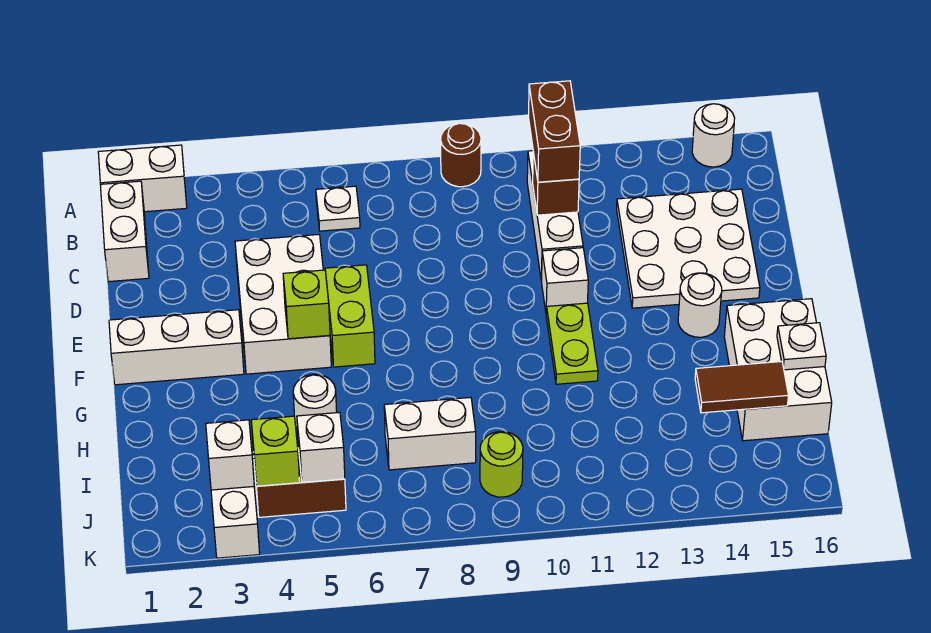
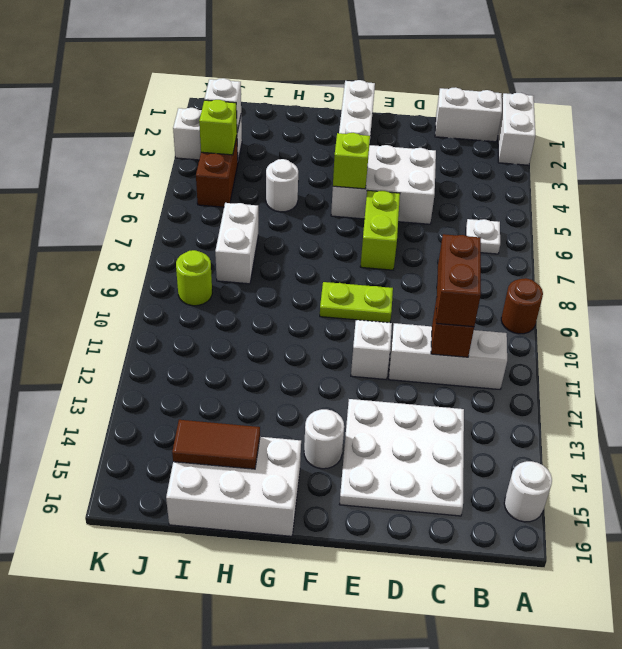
brown 1x2 brick [529,81,580,182] -> brown 1x2 brick turned to [436,234,481,327]
lime 1x2 brick [325,265,375,367] -> lime 1x2 brick turned to [360,190,400,270]
lime 1x2 plate [546,303,598,384] -> lime 1x2 plate moved to [320,282,393,323]
white 1x1 plate [777,323,826,370] -> none
brown 1x2 tile [695,361,789,413] -> brown 1x2 tile turned to [172,420,260,469]
white 1x1 brick [297,412,345,483] -> none

